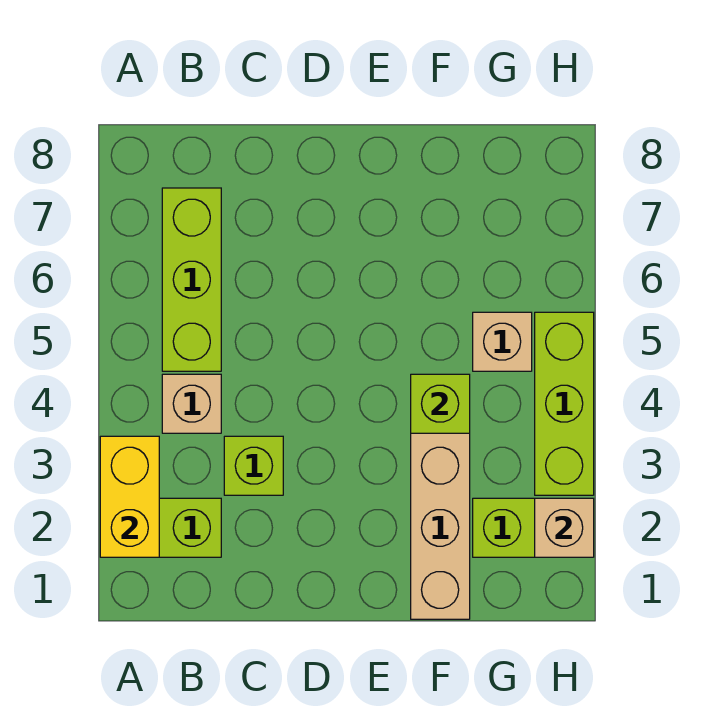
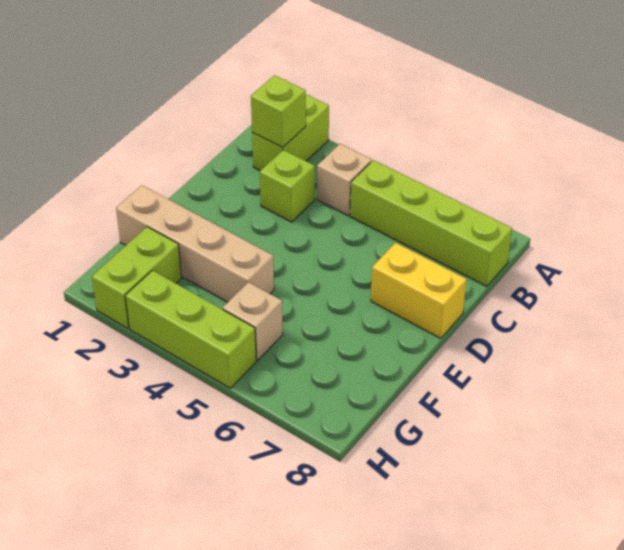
yellow 1x2 brick [100,436,159,557] -> yellow 1x2 brick moved to [371,243,467,338]
lime 1x3 brick [162,188,221,371] -> lime 1x4 brick [350,160,512,286]
lime 1x1 brick [411,374,470,433] -> lime 1x1 brick moved to [251,75,306,147]
tan 1x1 brick [535,498,594,557] -> none

